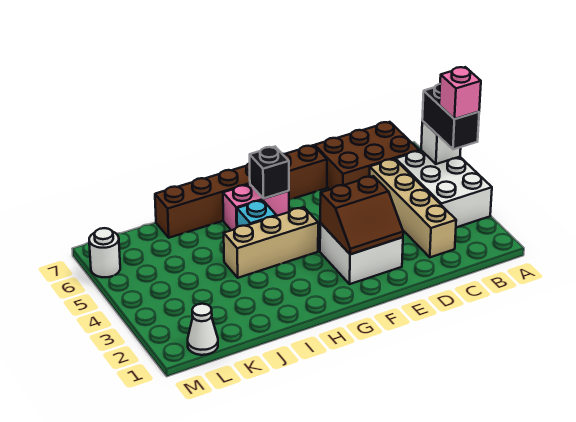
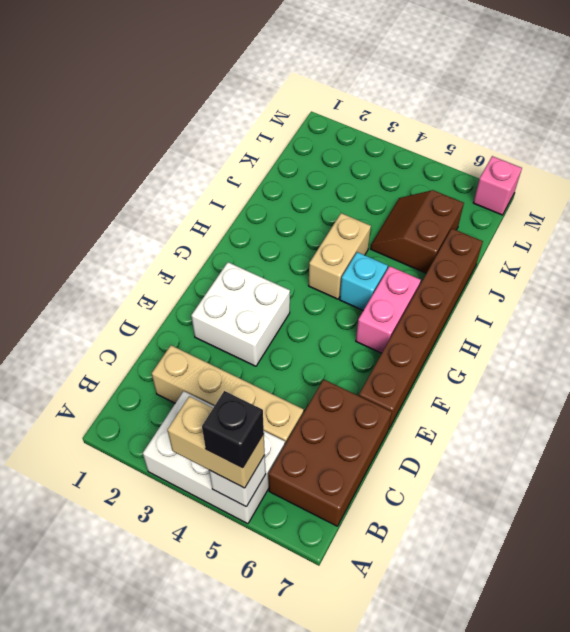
black 1x2 brick [422,84,479,149] -> tan 1x2 brick [167,396,265,488]
pink 1x1 brick [439,67,481,119] -> pink 1x1 brick moved to [473,156,522,215]
brown 2x2 slope [320,176,403,254] -> brown 2x2 slope moved to [370,190,464,273]
tan 1x3 brick [224,207,318,278] -> tan 1x2 brick [309,213,371,299]
black 1x1 brick [250,147,289,198] -> black 1x1 brick moved to [202,391,264,468]
white 1x1 cone [188,304,218,355] -> none
white 1x1 round brick [89,228,120,277] -> none

